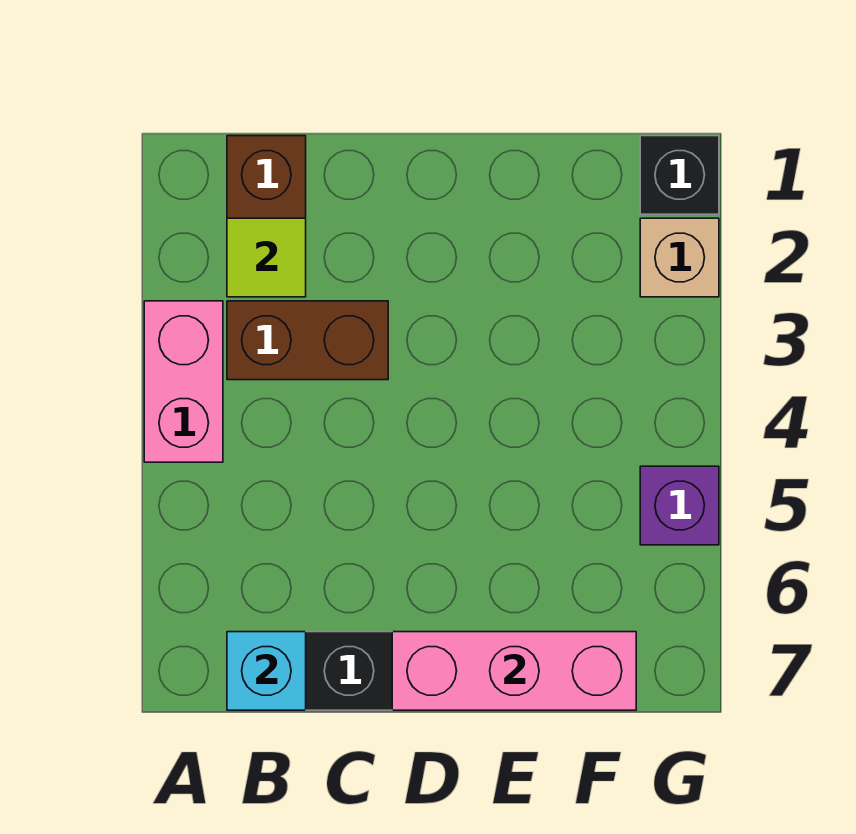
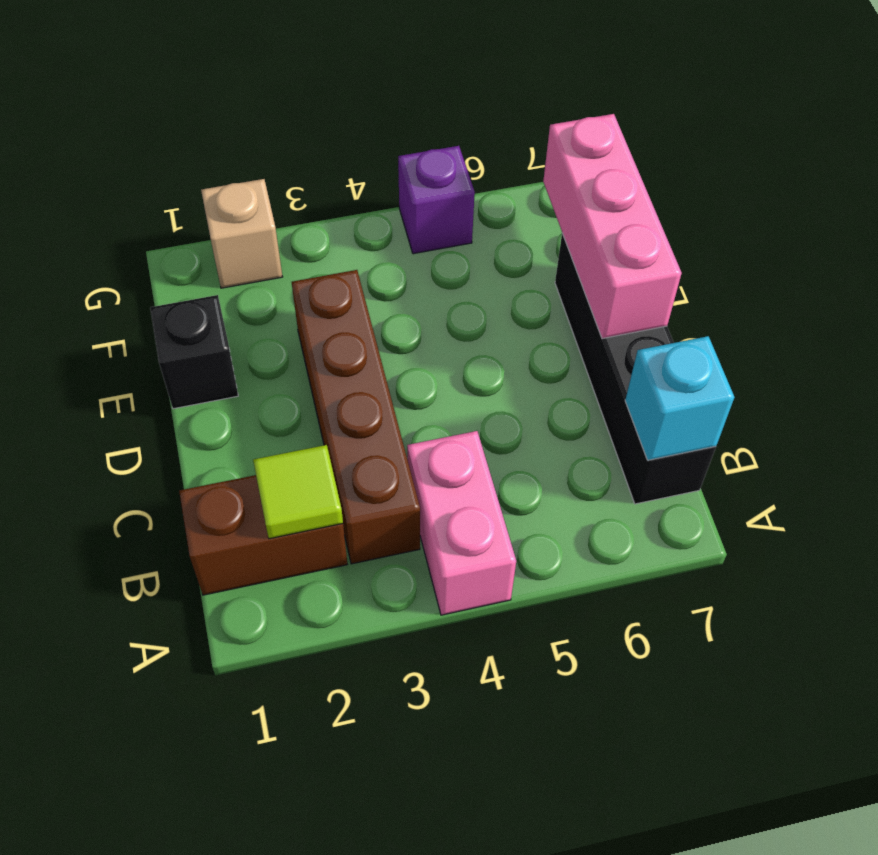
pink 1x2 brick [144,301,223,462] -> pink 1x2 brick turned to [407,431,516,615]
brown 1x2 brick [227,301,388,380] -> brown 1x4 brick [292,270,420,564]
black 1x1 brick [640,136,719,214] -> black 1x1 brick moved to [150,295,238,409]

